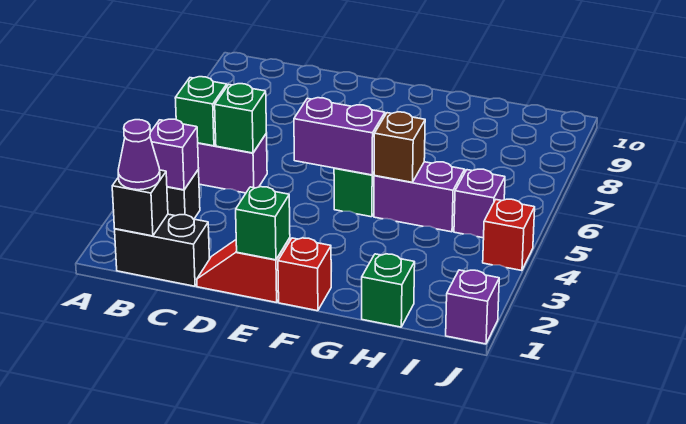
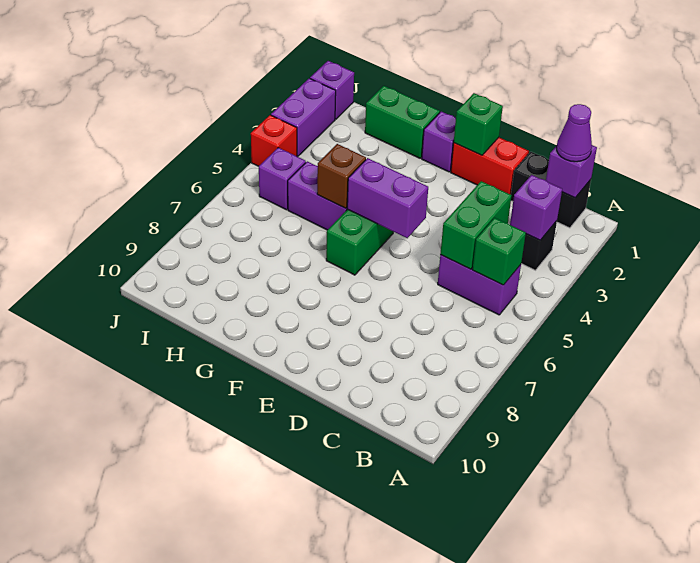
black 1x1 brick [112,170,168,236] -> purple 1x1 brick [546,145,597,198]
green 1x1 brick [215,84,266,153] -> green 1x2 brick [440,181,512,269]
red 1x2 slope [197,238,290,303] -> red 1x2 brick [451,137,529,195]
red 1x1 brick [278,238,331,311] -> purple 1x1 brick [422,112,456,172]
green 1x1 brick [362,254,415,327] -> green 1x2 brick [365,86,440,158]
none -> purple 1x2 brick [271,78,336,157]

